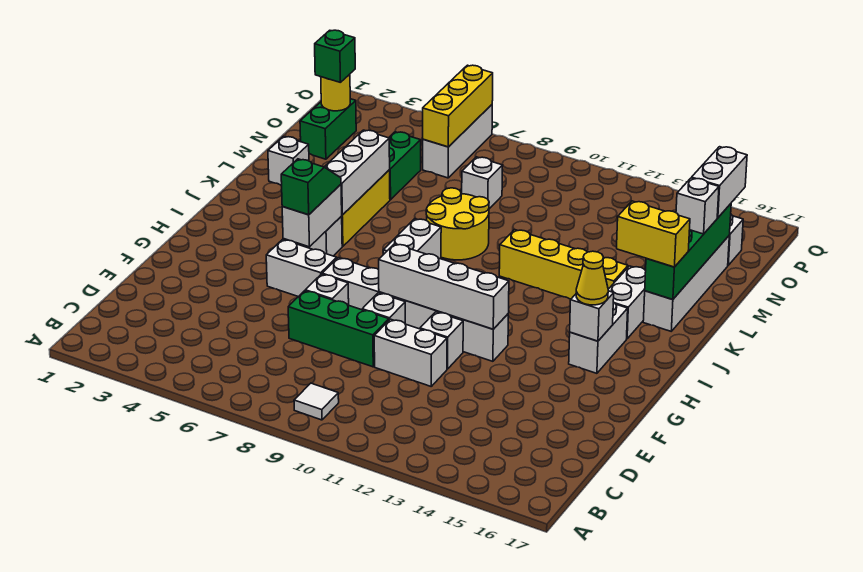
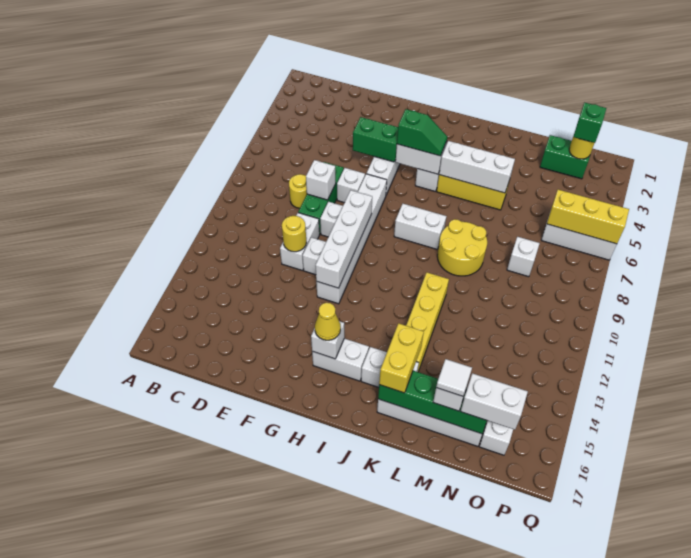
white 1x1 tile [294,383,339,420] -> white 1x1 tile moved to [436,359,472,396]
none -> yellow 1x1 round brick [289,174,307,208]
none -> yellow 1x1 round brick [282,216,306,252]
white 1x1 brick [268,136,309,185] -> white 1x1 brick moved to [306,160,336,200]
green 1x2 brick [389,132,421,200] -> green 1x2 brick moved to [353,117,398,162]

